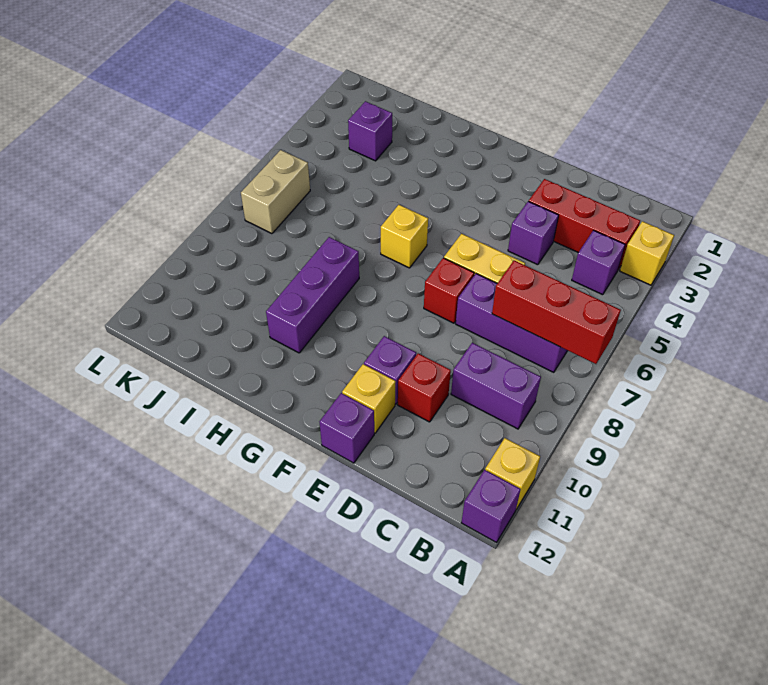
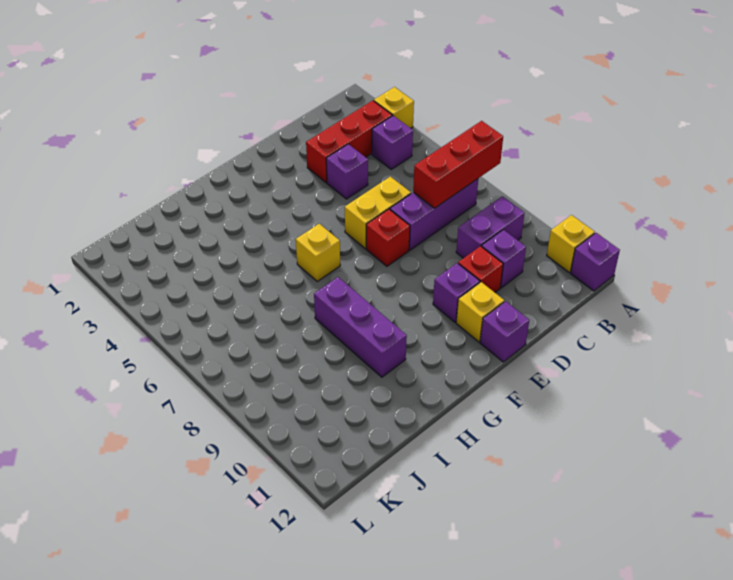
purple 1x1 brick [348,101,392,161] -> purple 1x1 brick moved to [482,230,526,288]
tan 1x2 brick [241,150,310,234] -> none

